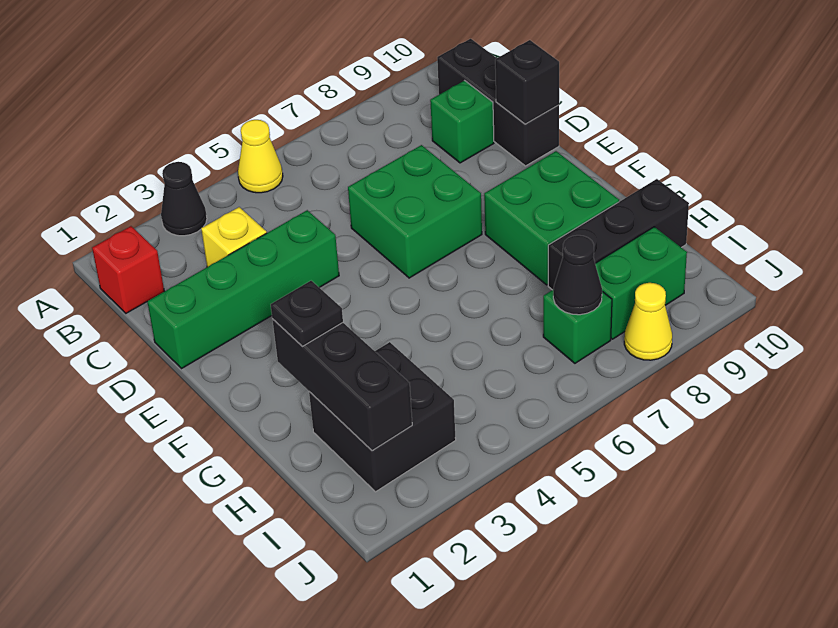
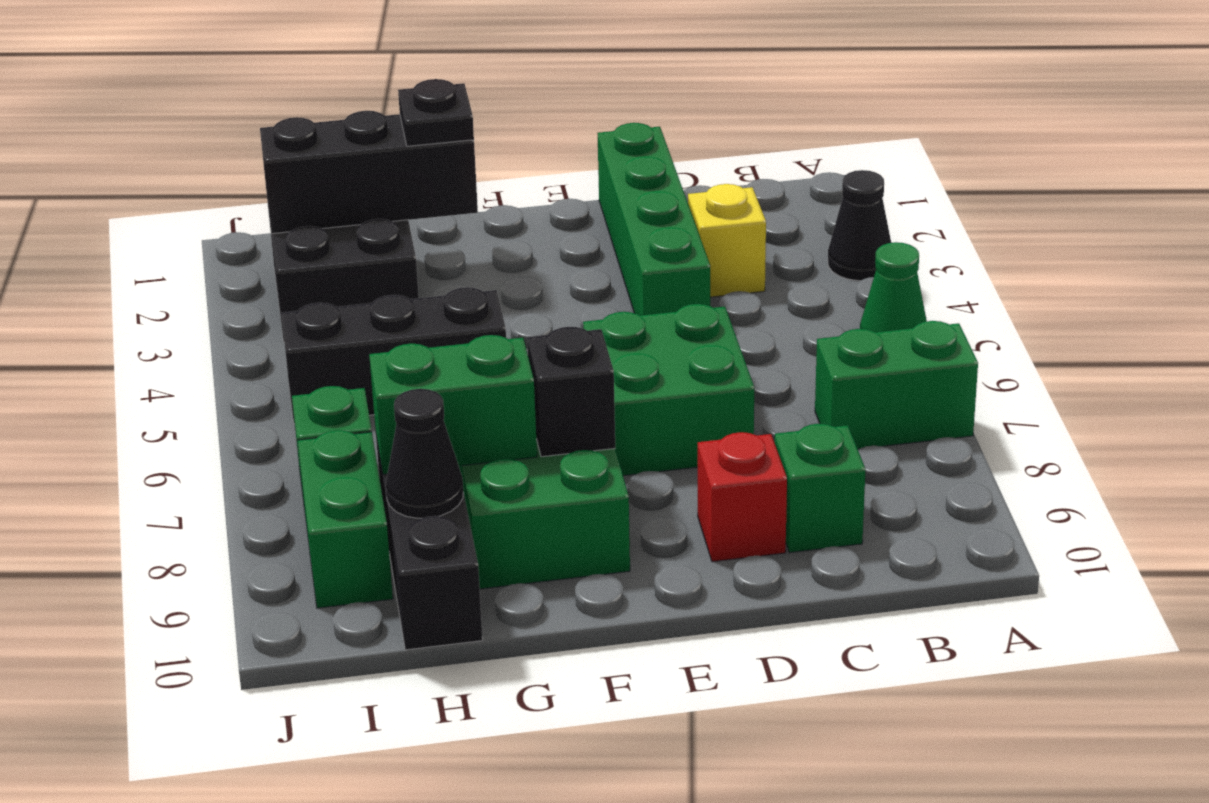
yellow 1x1 cone [238,120,283,193] -> green 1x1 cone [860,242,927,332]
none -> green 1x2 brick [815,321,978,449]
red 1x1 brick [92,226,164,313] -> red 1x1 brick moved to [698,432,787,562]
black 1x3 brick [437,39,559,166] -> black 1x3 brick moved to [282,287,506,424]
black 1x1 brick [495,40,559,124] -> black 1x1 brick moved to [527,327,615,457]
none -> green 1x2 brick [369,335,537,474]
black 1x1 cone [553,235,602,315] -> black 1x1 cone moved to [386,389,463,518]
yellow 1x1 cone [624,283,672,360] -> none

